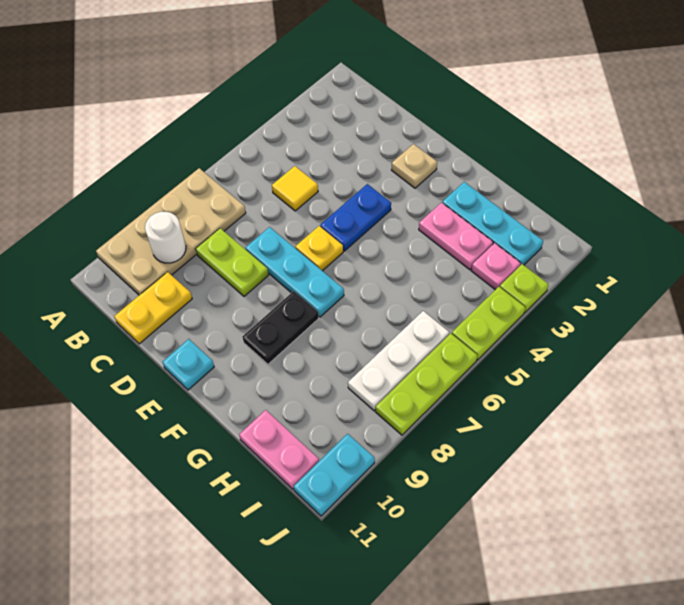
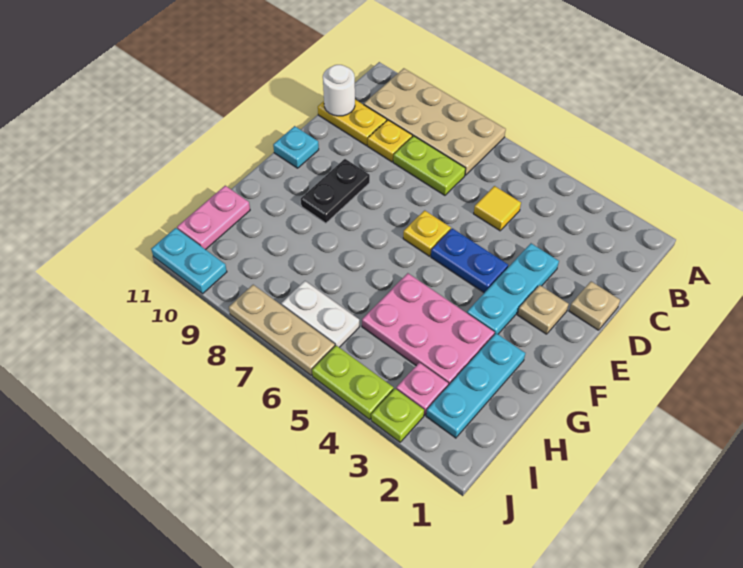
white 1x1 round brick [145,212,186,263] -> white 1x1 round brick moved to [323,65,355,116]
lime 1x2 plate [196,228,268,296] -> lime 1x2 plate turned to [393,136,466,195]
none -> yellow 1x1 plate [368,120,412,162]
none -> tan 1x1 plate [569,282,620,330]
cyan 1x3 plate [246,227,344,317] -> cyan 1x3 plate moved to [467,243,559,335]
black 1x2 plate [242,291,319,364] -> black 1x2 plate turned to [301,159,370,223]
pink 1x2 plate [419,203,493,270] -> pink 2x3 plate [362,273,495,386]
white 1x3 plate [348,311,449,411] -> white 1x2 plate [281,281,359,347]
lime 1x3 plate [376,333,478,435] -> tan 1x3 plate [229,285,335,375]

